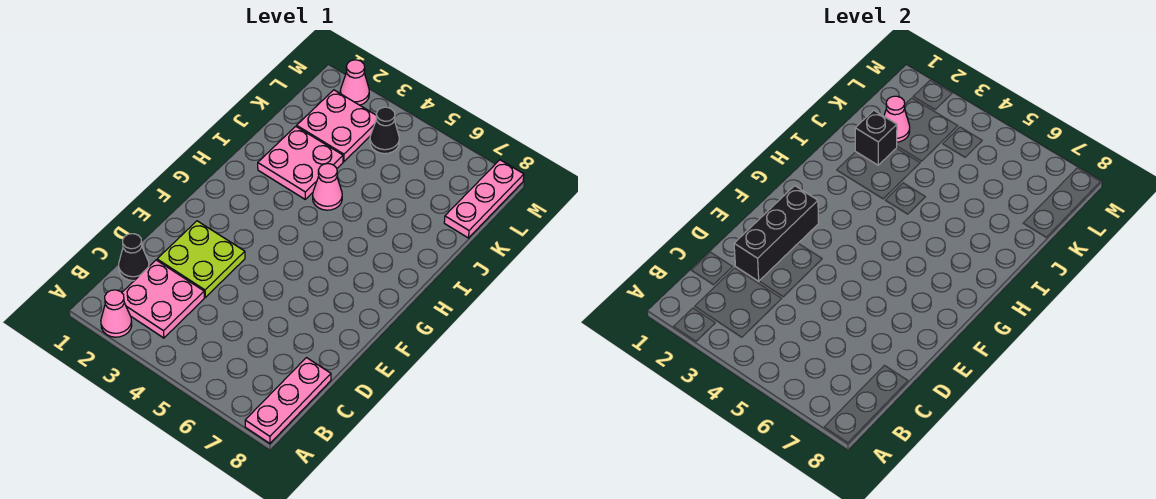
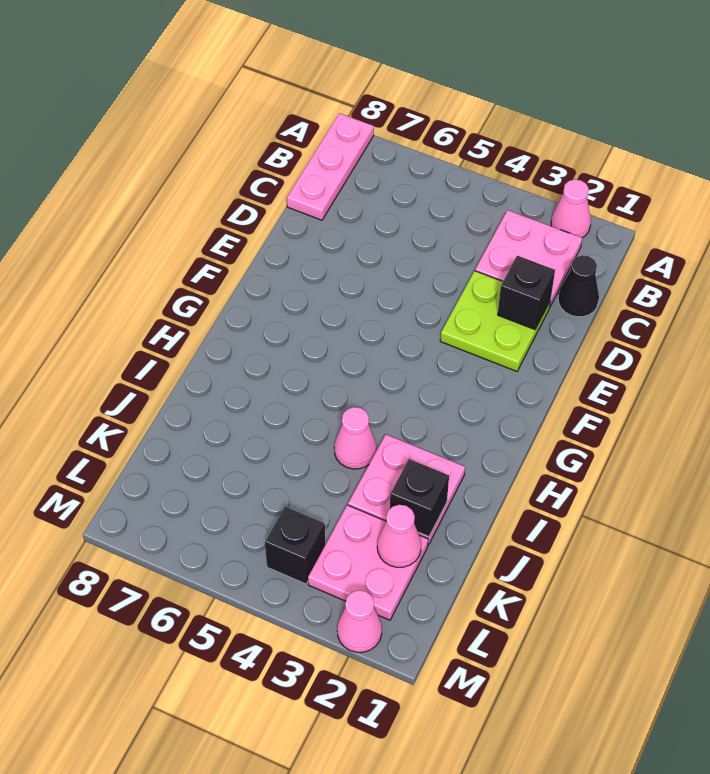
black 1x3 brick [734,186,819,281] -> black 1x1 brick [498,256,555,329]
pink 1x3 plate [444,160,524,238] -> none
black 1x1 cone [370,107,399,154] -> black 1x1 brick [265,507,325,584]

